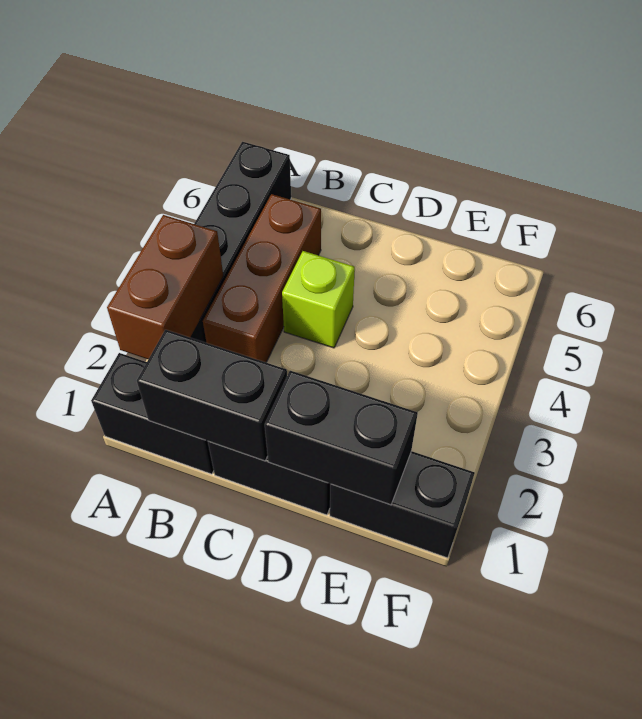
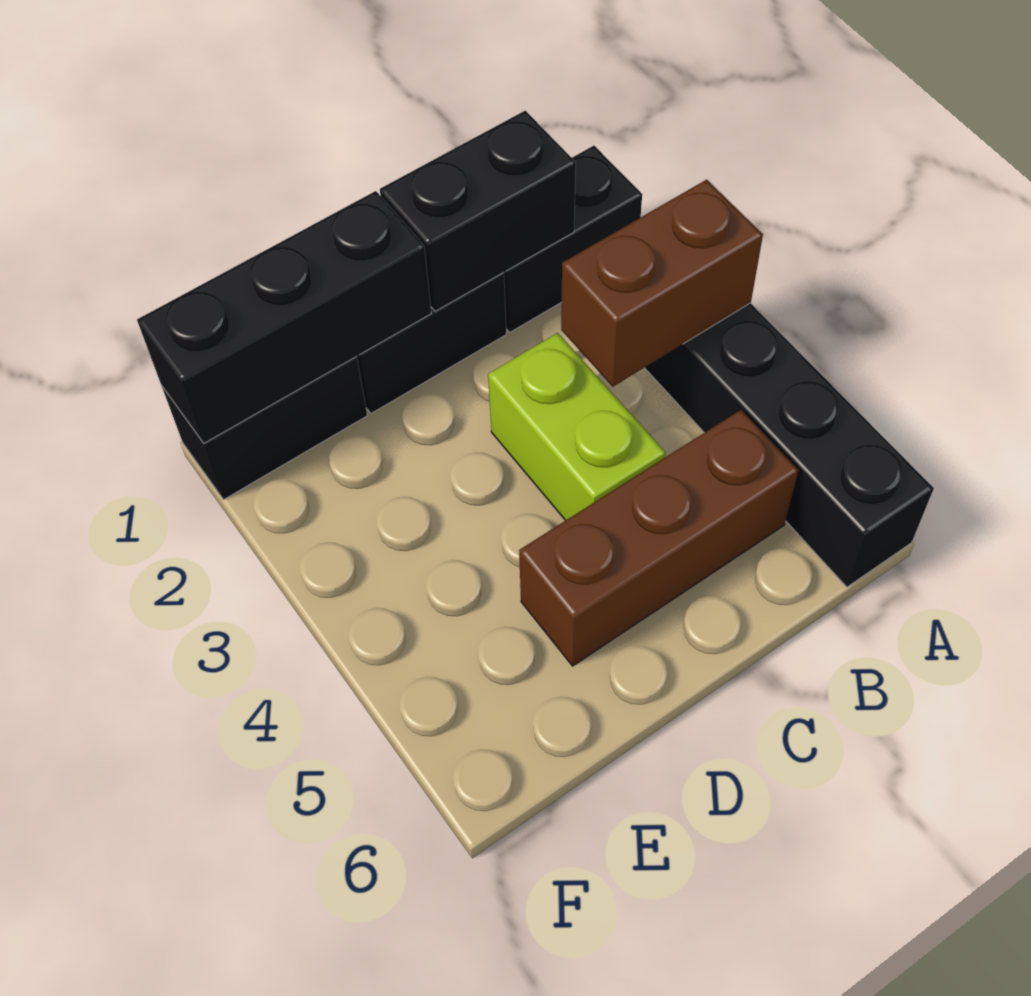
brown 1x2 brick [107,215,223,359] -> brown 1x2 brick turned to [561,180,763,387]
brown 1x3 brick [203,194,321,362] -> brown 1x3 brick turned to [519,410,799,666]
lime 1x1 brick [282,251,355,348] -> lime 1x2 brick [488,333,666,521]
black 1x2 brick [265,371,418,505] -> black 1x3 brick [137,191,431,443]

